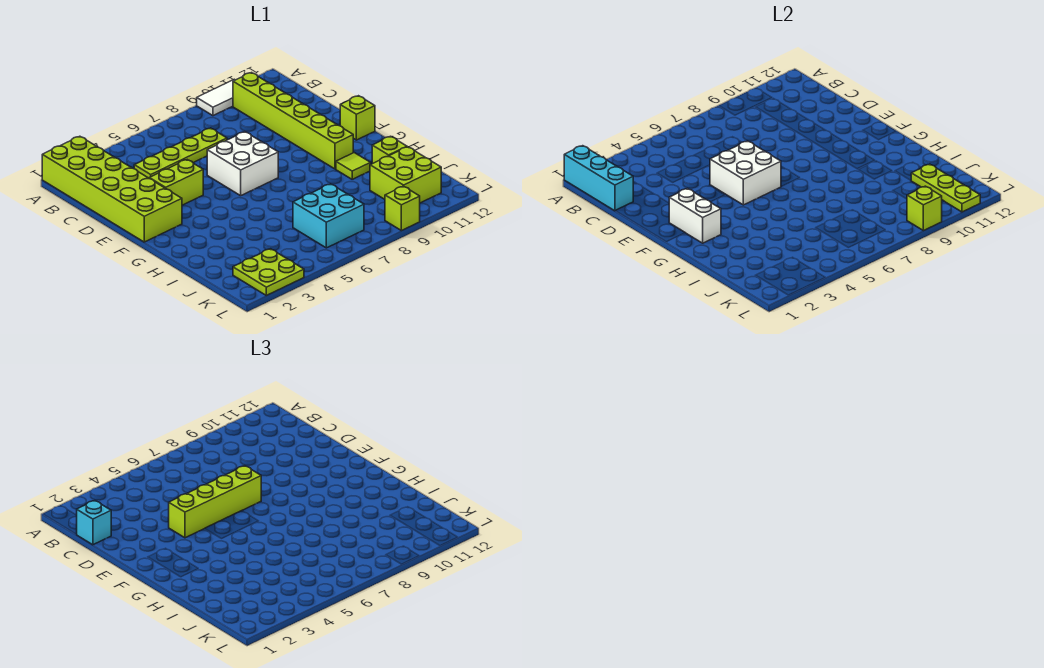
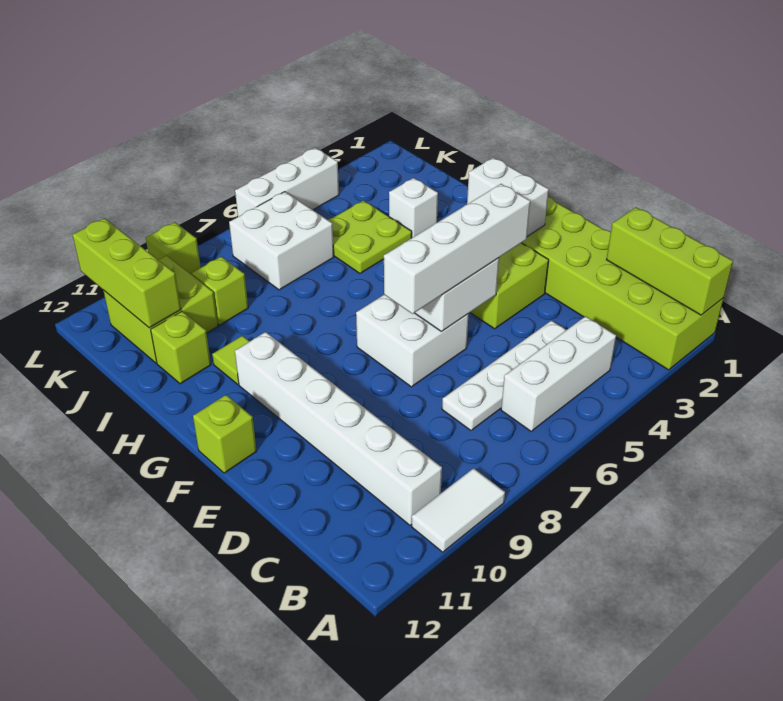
cyan 1x3 brick [564,146,633,211] -> lime 1x3 brick [606,207,733,315]
none -> white 1x3 brick [501,316,616,431]
lime 1x6 brick [233,73,353,169] -> white 1x6 brick [235,332,442,525]
cyan 1x1 brick [76,501,111,545] -> none
lime 1x4 plate [134,128,227,178] -> white 1x4 plate [442,321,566,430]
lime 1x4 brick [169,466,261,538] -> white 1x4 brick [384,184,530,314]
none -> white 1x1 brick [389,178,438,238]
cyan 2x2 brick [293,184,364,248] -> white 2x2 brick [229,192,334,290]
lime 1x3 plate [911,164,980,212] -> lime 1x3 brick [73,218,181,328]
lime 2x2 plate [233,249,304,295] -> lime 2x2 plate moved to [328,200,412,273]
none -> white 1x3 brick [235,148,339,217]
lime 1x1 brick [907,186,942,231] -> lime 1x1 brick moved to [192,257,248,325]

